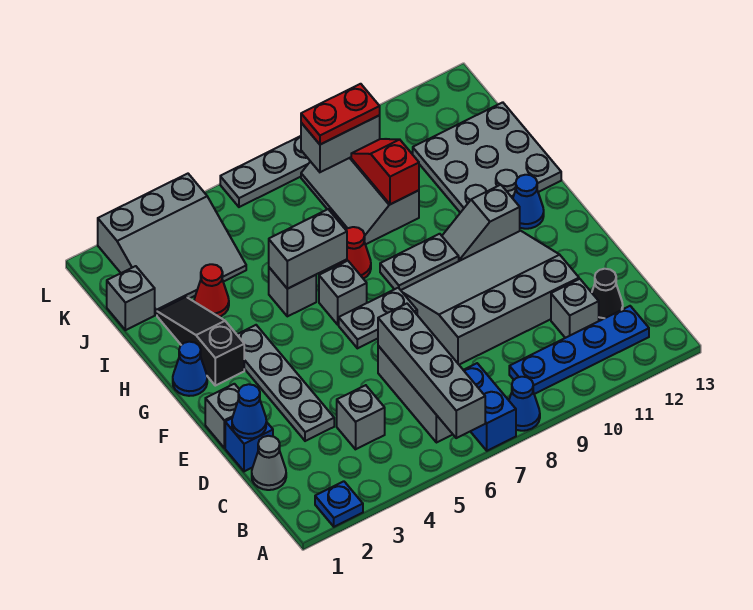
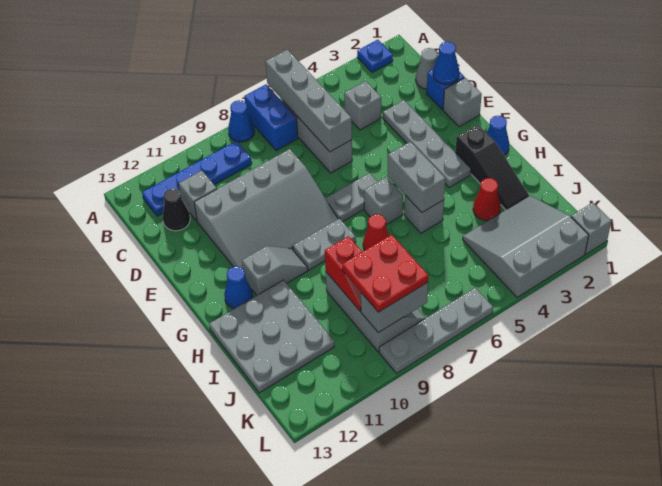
grey 1x2 brick [269,209,347,289] -> grey 1x2 brick turned to [388,142,445,212]
grey 1x1 brick [107,266,155,330] -> grey 1x1 brick moved to [571,203,611,254]
red 1x2 plate [301,84,380,145] -> red 2x2 plate [342,235,428,312]

